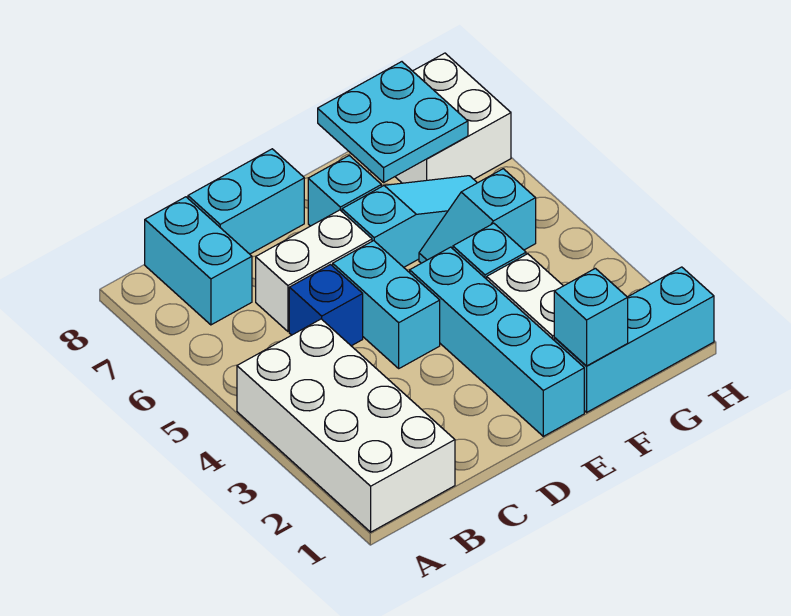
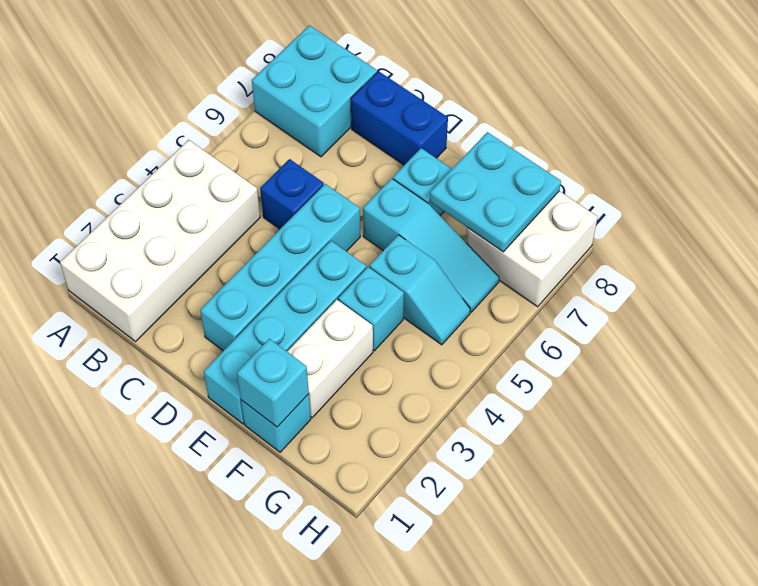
cyan 1x2 brick [145,197,252,325] -> cyan 2x2 brick [252,25,377,157]
white 1x2 brick [256,210,372,331] -> none
cyan 1x2 brick [188,149,304,254] -> blue 1x2 brick [351,71,448,165]
cyan 1x2 brick [333,241,440,368] -> cyan 1x4 brick [200,184,360,351]
cyan 1x3 brick [554,267,714,412] -> cyan 1x1 brick [241,394,311,452]
cyan 1x2 slope [419,169,536,263] -> cyan 1x2 slope turned to [369,235,470,345]

